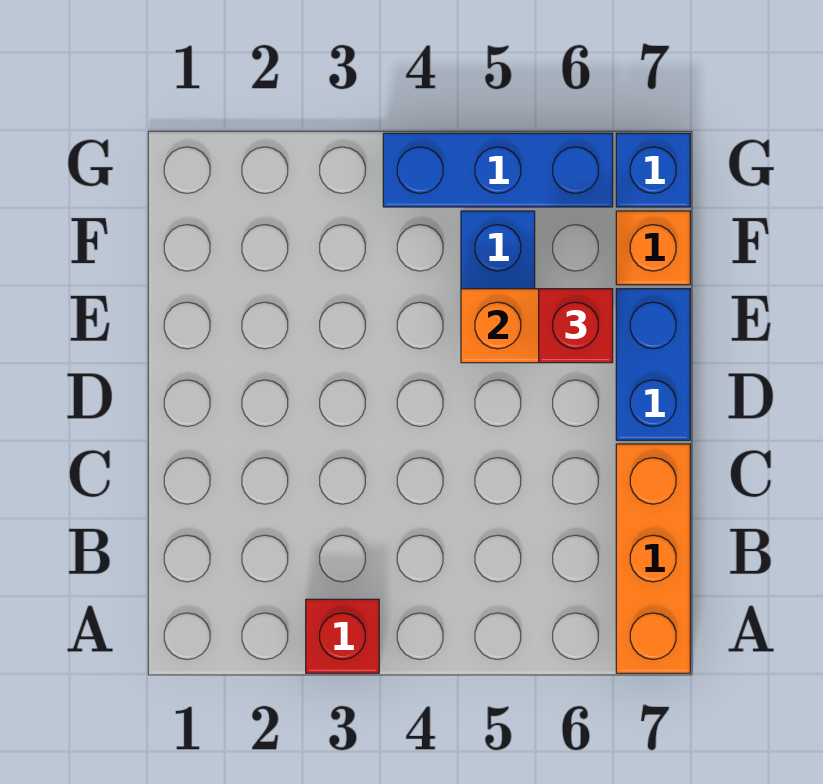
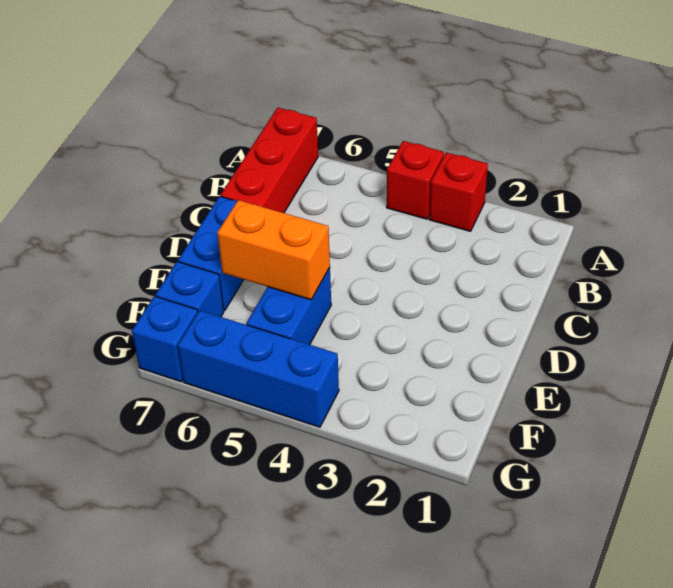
orange 1x3 brick [616,444,690,673] -> red 1x3 brick [221,108,318,213]
red 1x1 brick [539,289,613,363] -> red 1x1 brick moved to [387,141,444,219]
orange 1x1 brick [616,211,690,285] -> blue 1x1 brick [155,262,224,317]

